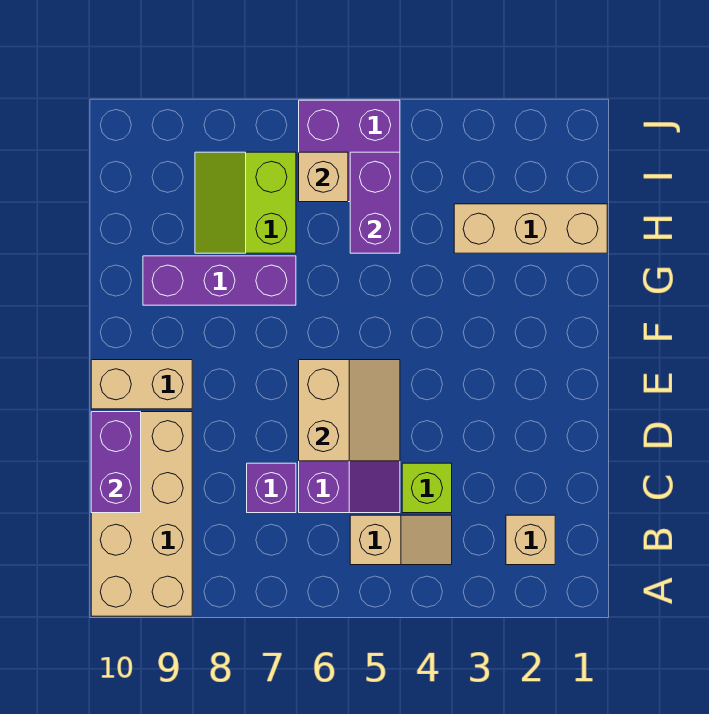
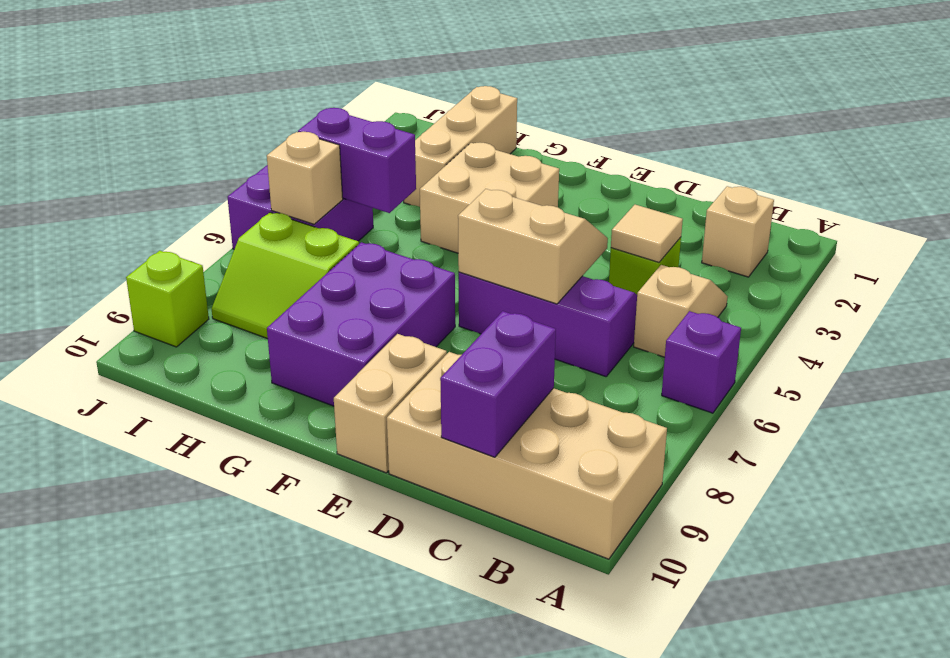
none -> tan 1x1 tile [611,205,683,262]
purple 1x1 brick [247,463,296,513] -> purple 1x1 brick moved to [662,311,741,413]
purple 1x2 brick [91,412,141,513] -> purple 1x2 brick turned to [440,311,556,457]
none -> tan 2x2 brick [420,143,559,253]
purple 1x3 brick [143,256,296,305] -> purple 2x3 brick [267,242,455,406]
none -> lime 1x1 brick [126,251,209,347]

